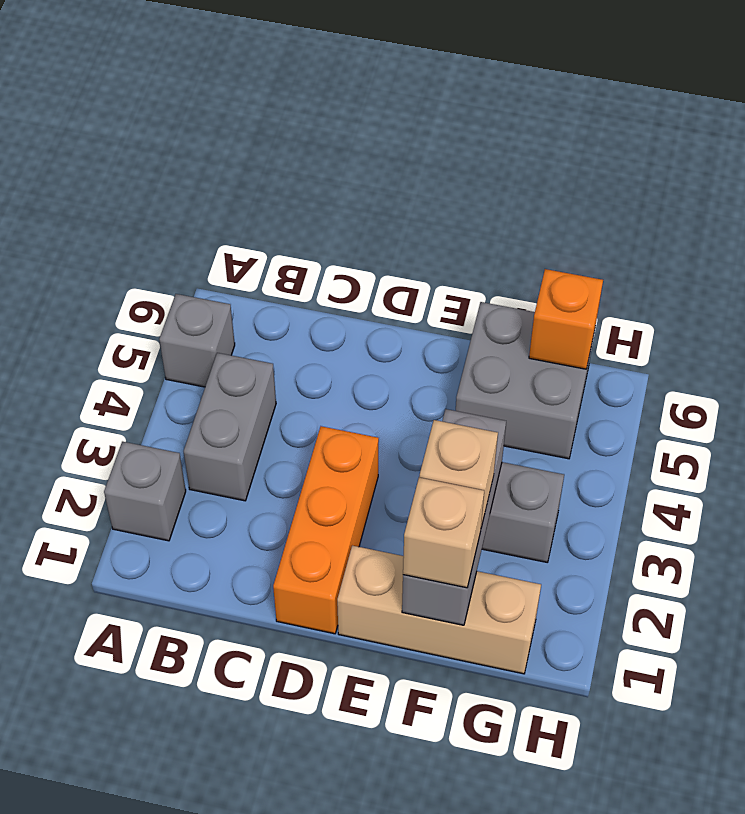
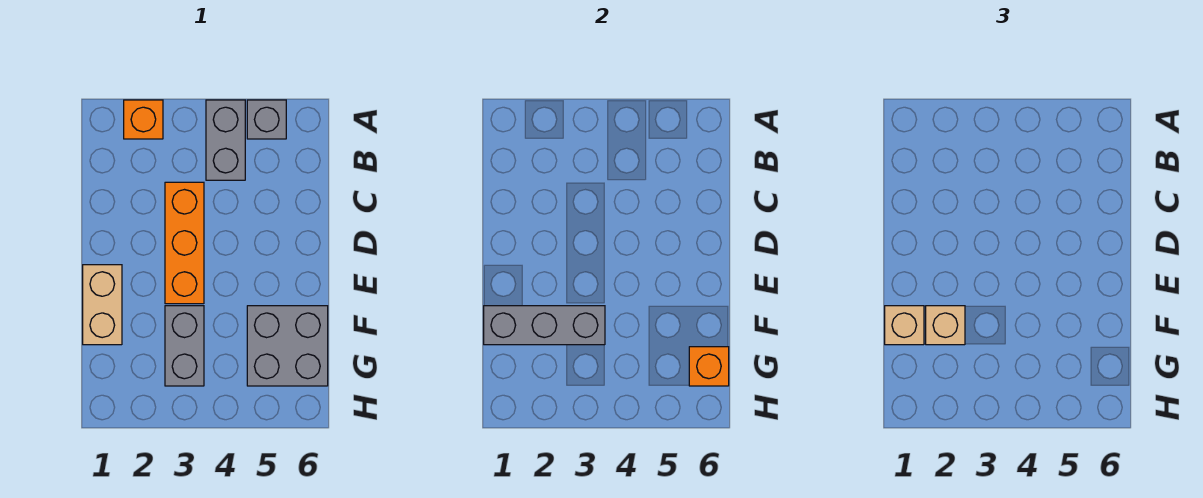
grey 1x1 brick [104,442,186,541] -> orange 1x1 brick [124,100,163,139]
grey 1x2 brick [184,353,276,501] -> grey 1x2 brick turned to [206,100,245,180]
orange 1x3 brick [273,426,379,634] -> orange 1x3 brick turned to [165,182,204,304]
tan 1x3 brick [337,546,541,674] -> tan 1x2 brick [83,265,122,345]

